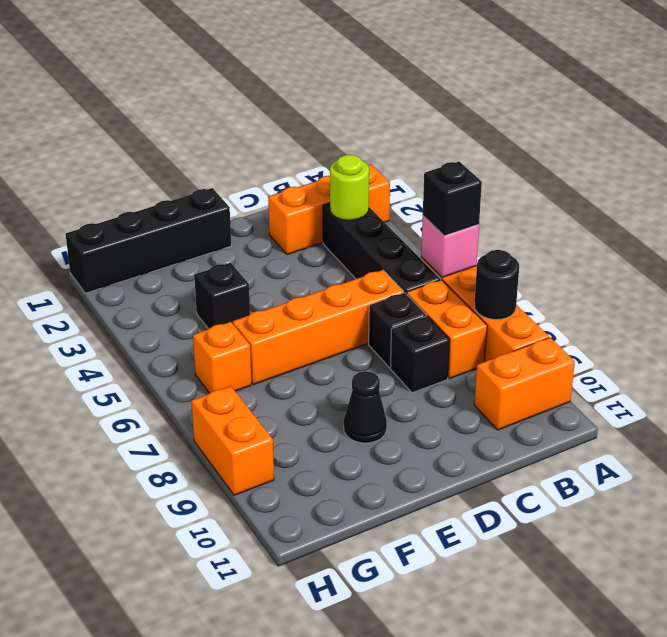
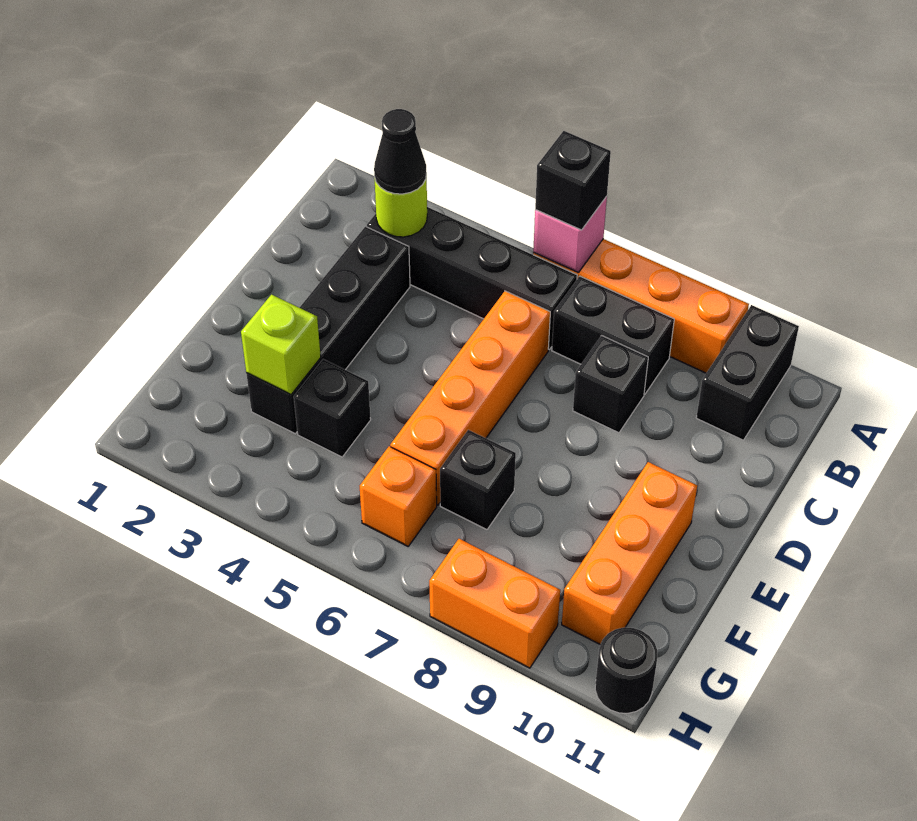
orange 1x3 brick [268,164,390,255] -> orange 1x3 brick moved to [562,462,697,644]
black 1x1 round brick [474,250,519,320] -> black 1x1 round brick moved to [595,627,657,713]
orange 1x2 brick [474,338,575,430] -> black 1x2 brick [696,305,799,440]
orange 1x2 brick [407,280,487,379] -> black 1x2 brick [552,276,674,394]
black 1x1 brick [369,293,426,368] -> black 1x1 brick moved to [440,430,516,530]
black 1x4 brick [66,188,231,293] -> black 1x4 brick moved to [246,227,410,434]
black 1x1 cone [344,371,387,443] -> black 1x1 cone moved to [374,109,427,194]
none -> lime 1x1 brick [241,295,321,395]

